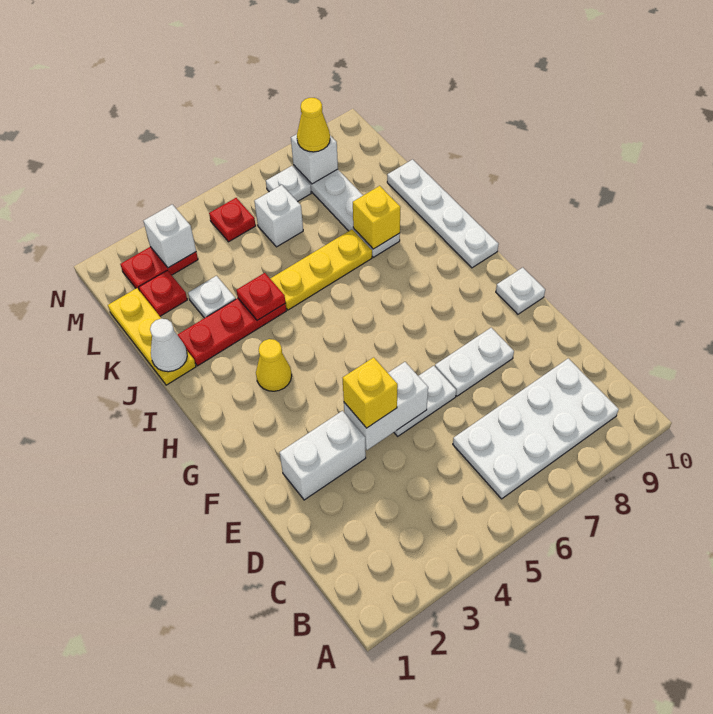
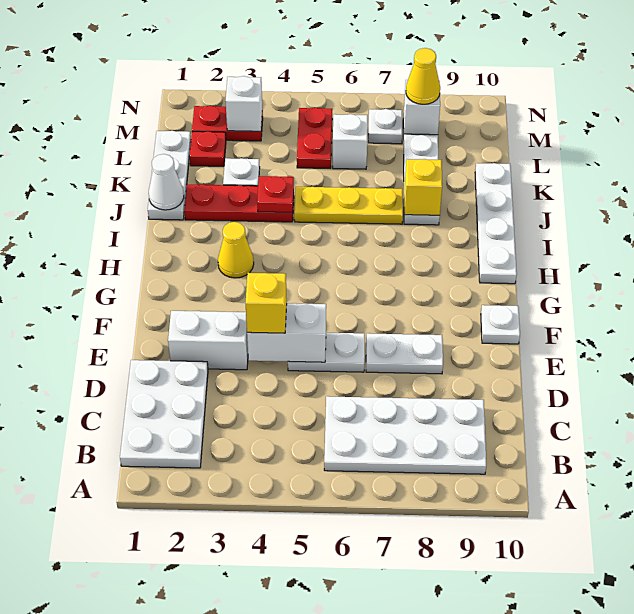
none -> white 2x3 plate [120,360,208,468]
yellow 1x3 plate [108,288,196,385] -> white 1x3 plate [148,131,191,220]
red 1x1 plate [209,198,256,242] -> red 1x2 plate [297,108,332,168]

